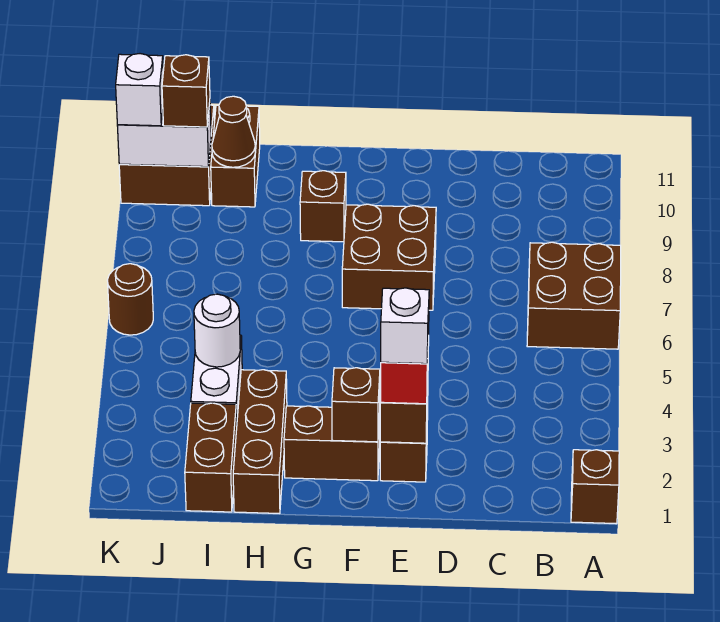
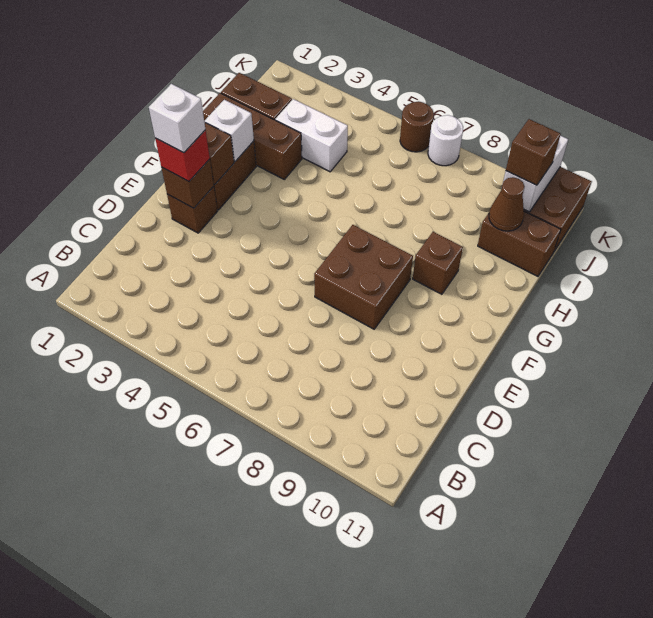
brown 1x1 brick [571,450,619,524] -> none
brown 2x2 brick [527,242,621,349] -> none
white 1x1 round brick [194,294,240,367] -> white 1x1 round brick moved to [428,115,463,166]
white 1x1 brick [116,54,163,126] -> white 1x1 brick moved to [205,100,254,162]

